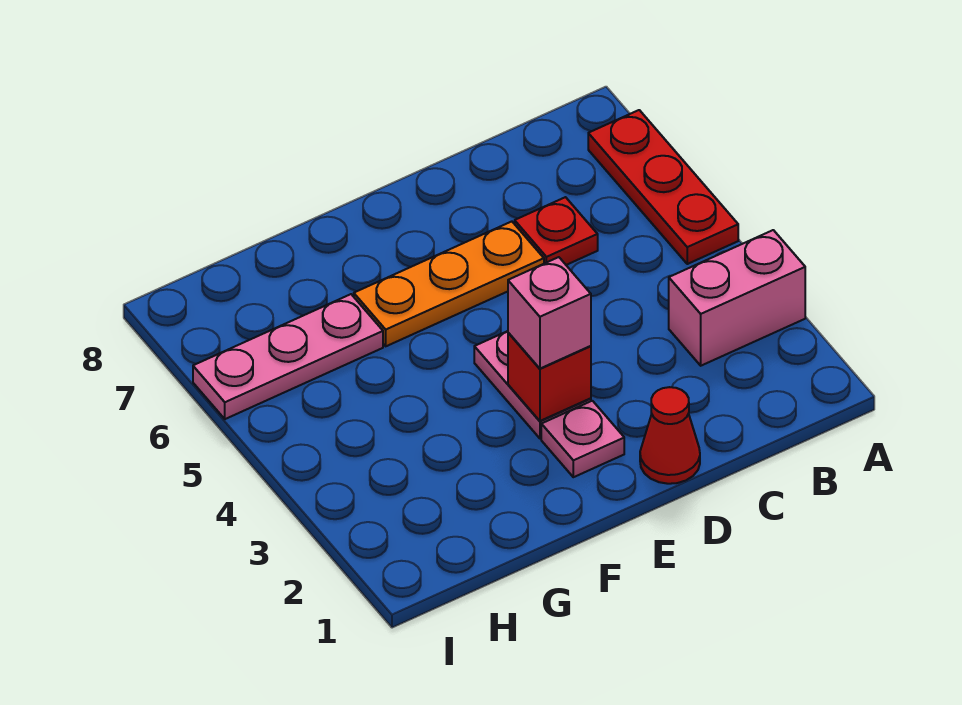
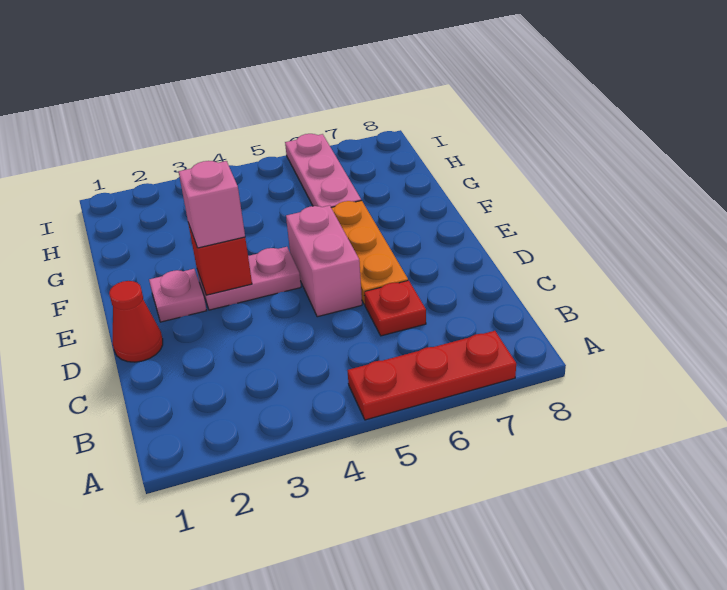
pink 1x2 brick [669,230,805,366] -> pink 1x2 brick moved to [286,205,362,317]

